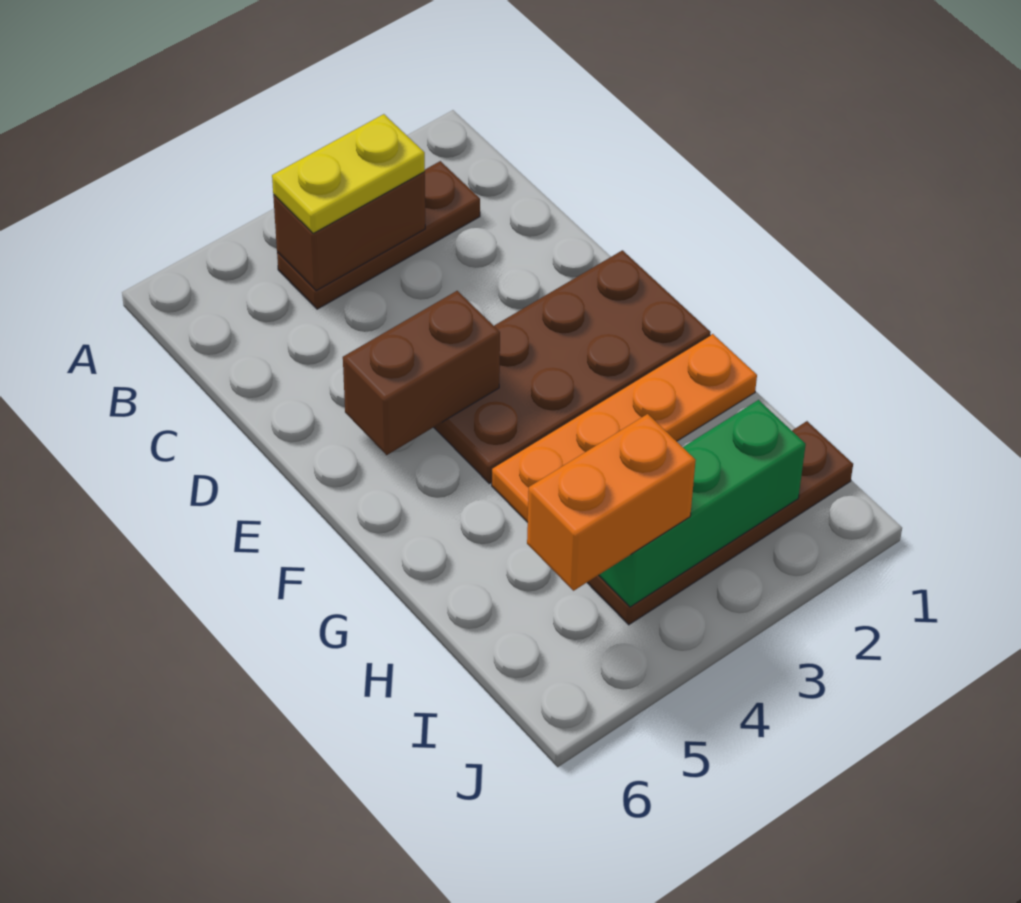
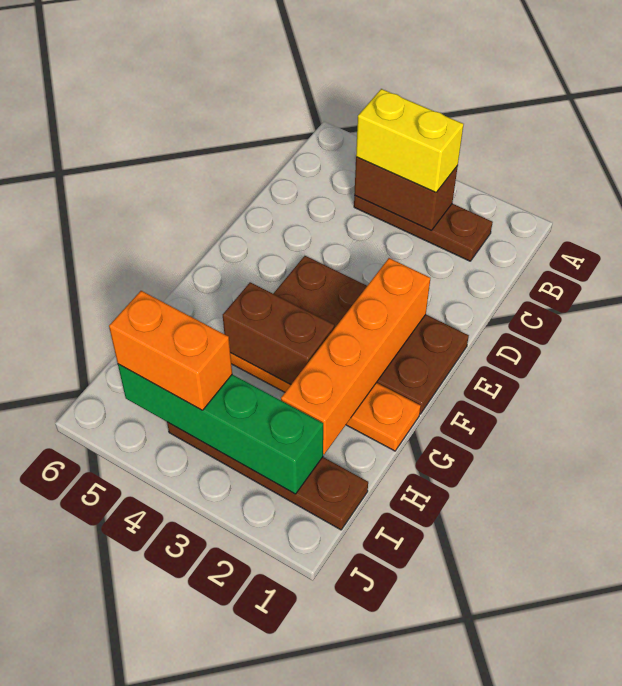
yellow 1x2 plate [272,114,425,234] -> yellow 1x2 brick [356,89,464,193]
none -> orange 1x4 brick [281,258,430,454]
brown 1x2 brick [343,291,500,455] -> brown 1x2 brick moved to [223,282,334,385]
green 1x3 brick [599,400,806,607] -> green 1x4 brick [118,364,323,494]

